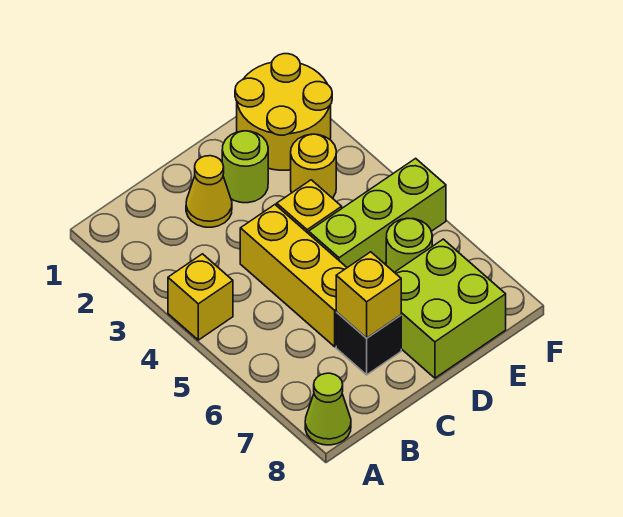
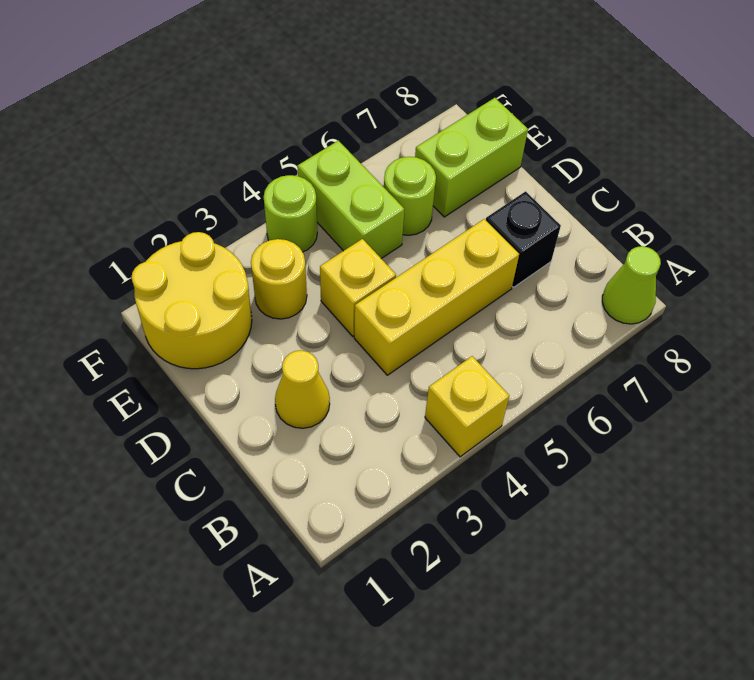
yellow 1x1 brick [336,252,401,338] -> none
lime 1x1 round brick [222,131,268,203] -> lime 1x1 round brick moved to [264,175,317,252]
lime 1x3 brick [309,158,446,268] -> lime 1x2 brick [297,141,404,258]
lime 2x2 brick [395,239,506,378] -> lime 1x2 brick [415,98,528,217]

